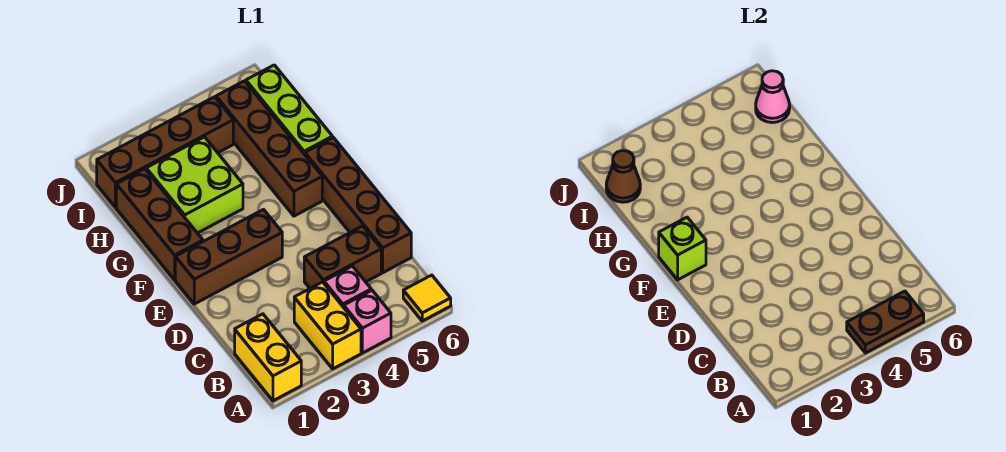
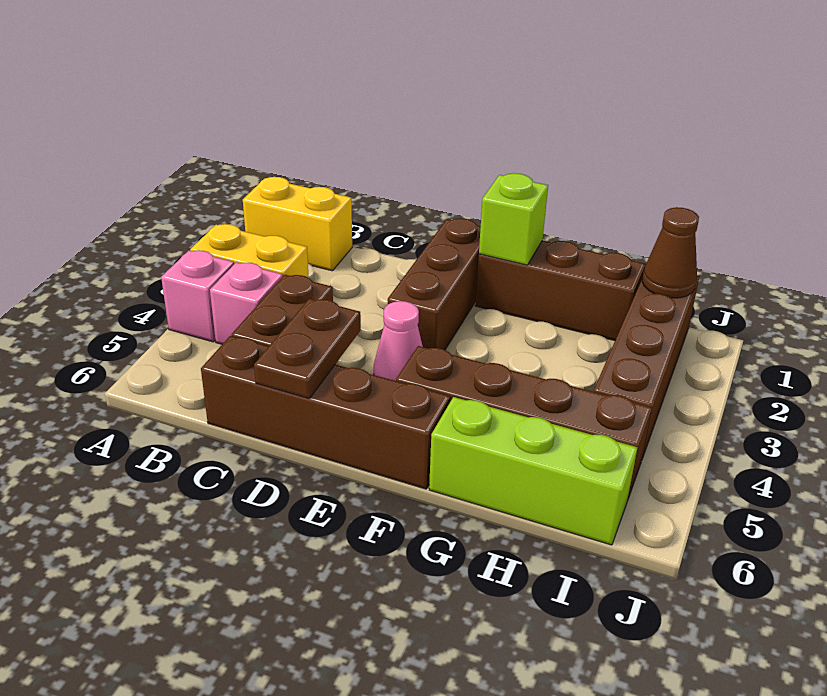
brown 1x2 plate [847,291,924,353] -> brown 1x2 plate moved to [254,299,361,399]
yellow 1x1 tile [403,275,451,321] -> none
lime 2x2 brick [146,137,243,233] -> none
pink 1x1 cone [756,71,790,123] -> pink 1x1 cone moved to [374,301,423,381]

